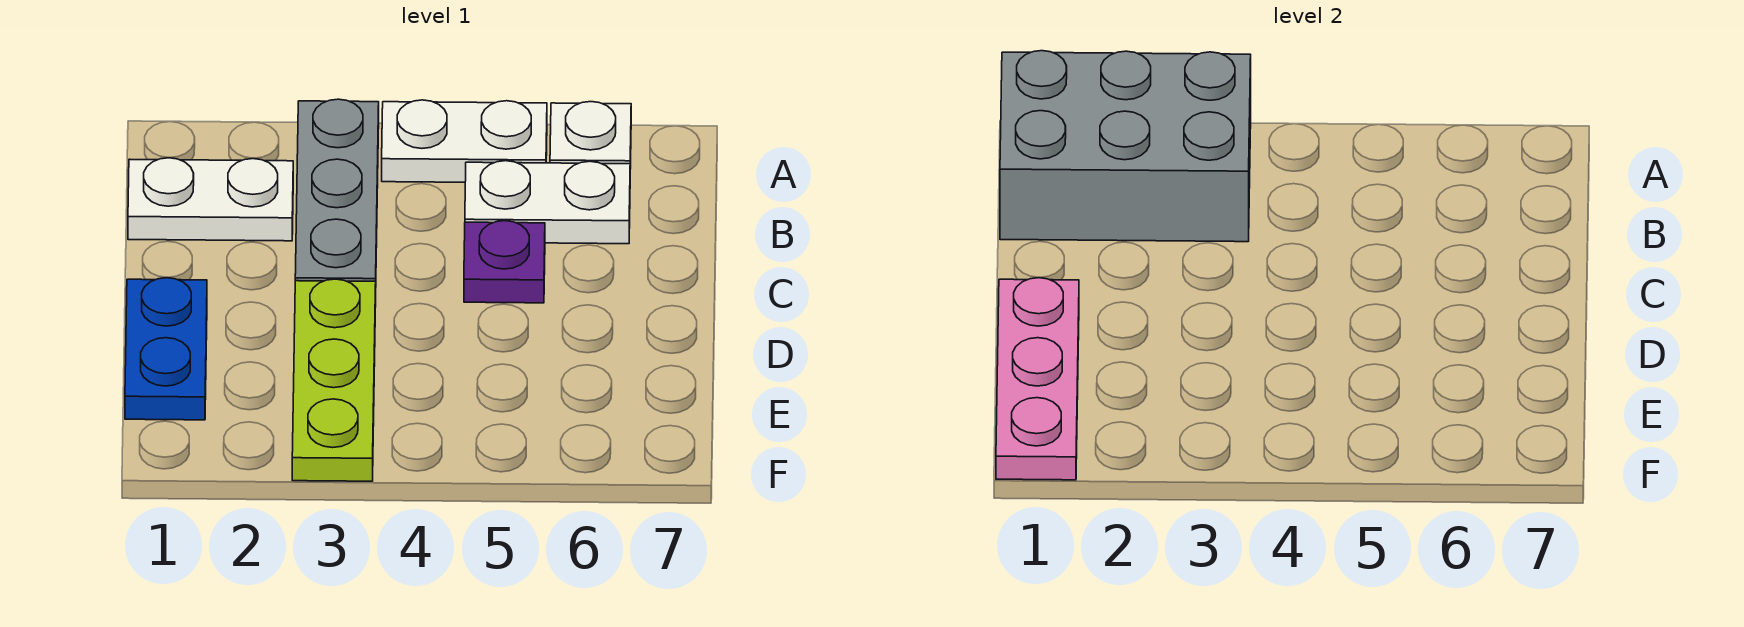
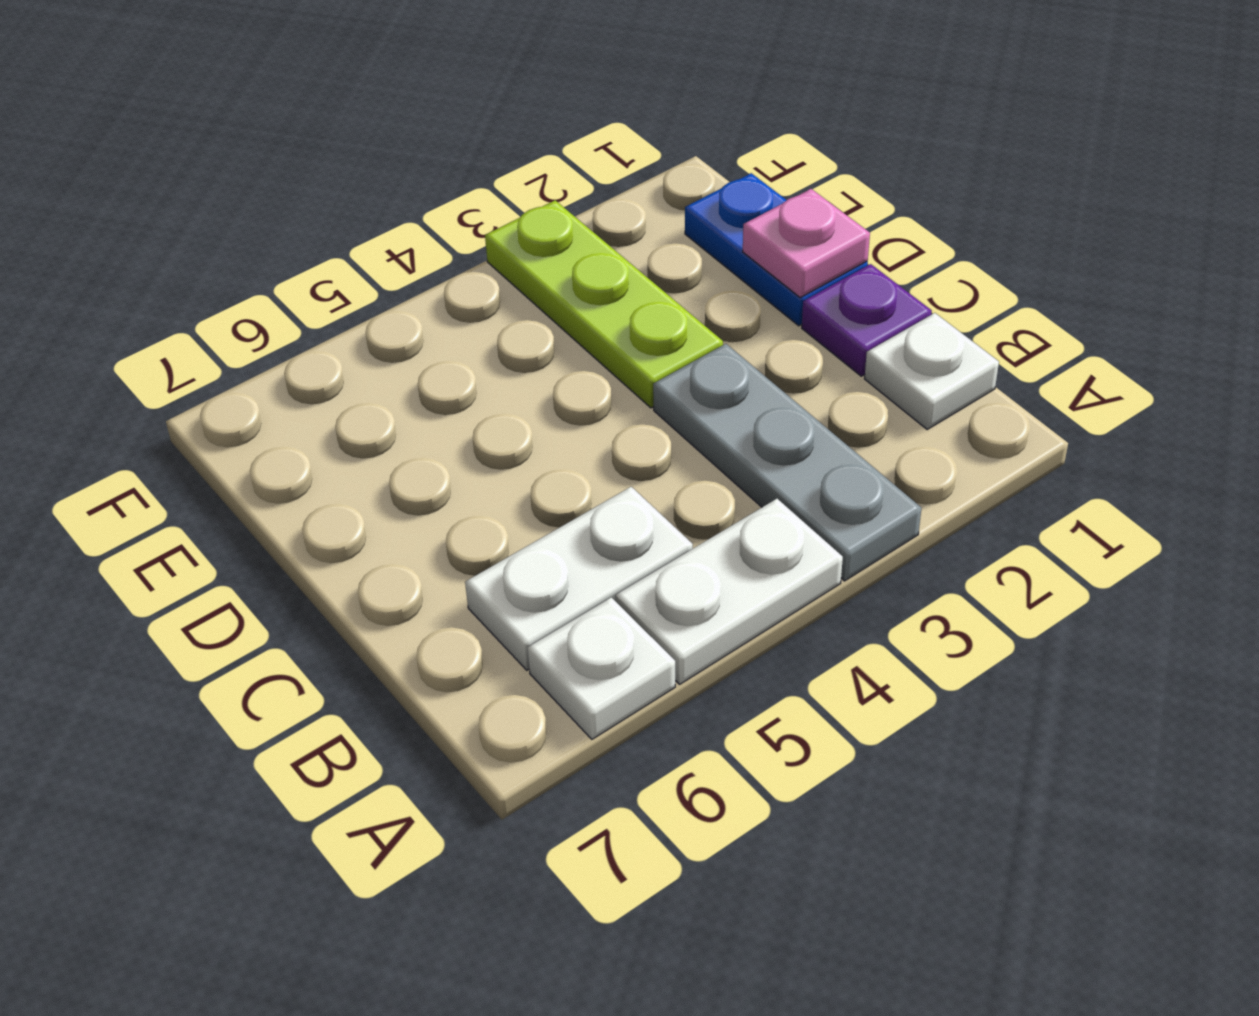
grey 2x3 brick [1000,51,1251,242] -> none
white 1x2 plate [128,158,293,241] -> white 1x1 plate [864,313,999,429]
purple 1x1 plate [464,221,545,303] -> purple 1x1 plate moved to [802,264,932,376]
pink 1x3 plate [996,278,1079,480] -> pink 1x1 plate [743,189,870,298]

